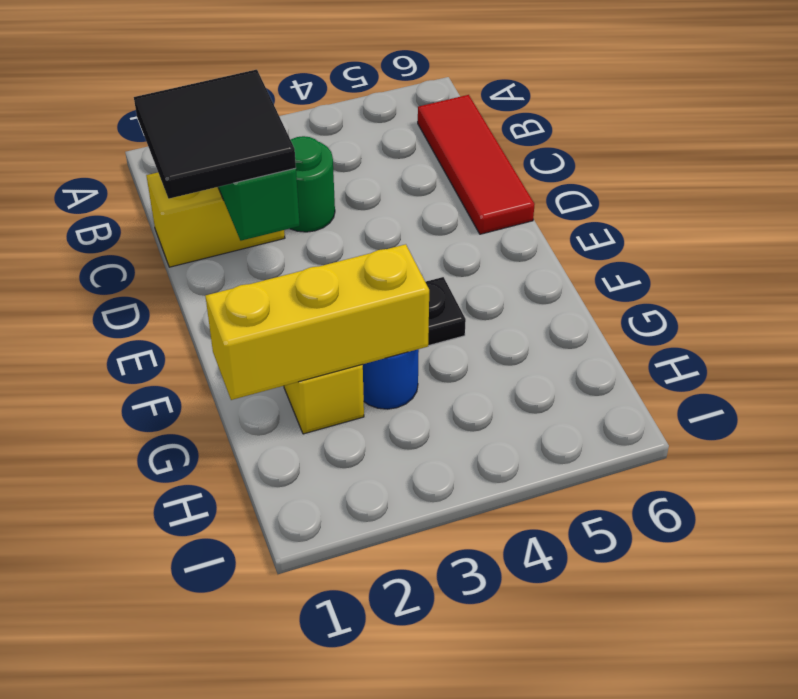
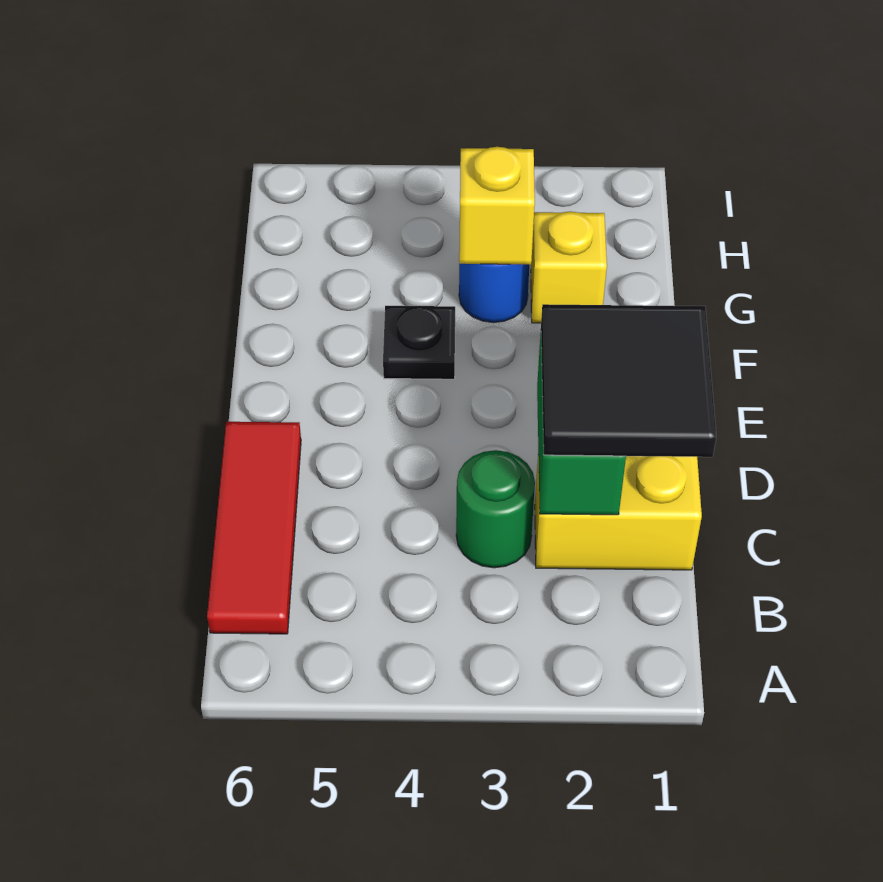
yellow 1x3 brick [205,244,429,400] -> yellow 1x1 brick [459,147,535,265]

